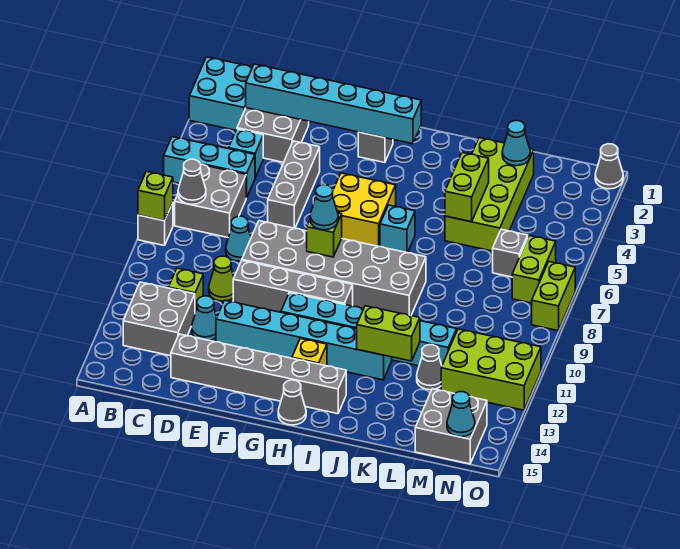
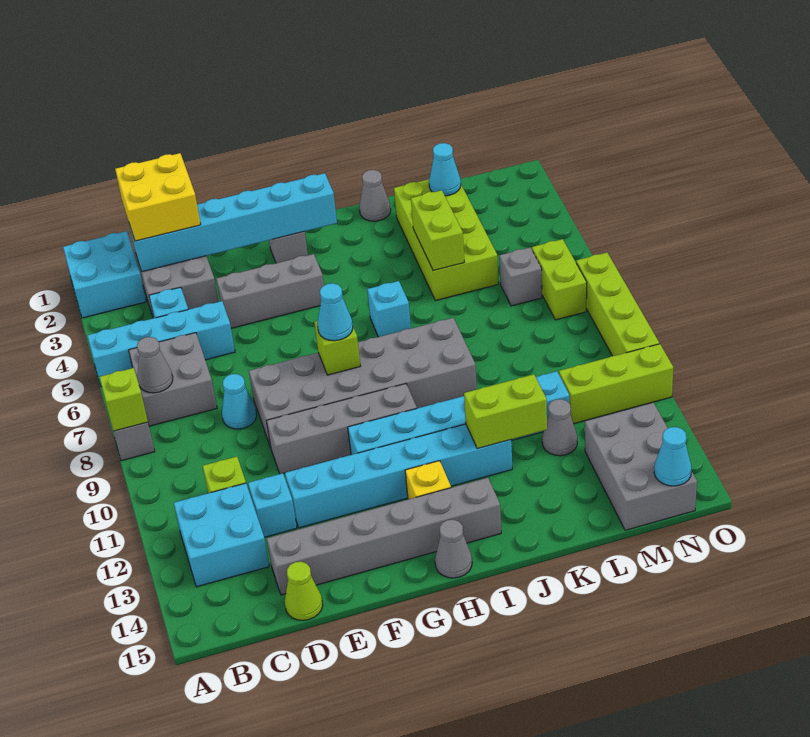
cyan 1x3 brick [164,137,255,198] -> cyan 1x4 brick [87,301,235,387]
grey 2x2 brick [123,282,195,356] -> cyan 2x2 brick [174,483,269,587]
lime 1x1 cone [209,256,234,301] -> lime 1x1 cone moved to [285,562,323,620]
cyan 1x1 cone [191,296,217,341] -> cyan 1x1 brick [248,473,297,537]
grey 1x3 brick [268,141,320,228] -> grey 1x3 brick turned to [216,254,324,328]
yellow 2x2 brick [333,173,396,247] -> yellow 2x2 brick moved to [115,153,201,241]
lime 2x3 brick [441,329,541,410] -> lime 1x3 brick [559,344,673,424]
grey 2x2 brick [415,389,487,464] -> grey 2x3 brick [585,403,697,530]
grey 1x1 cone [595,144,623,189] -> grey 1x1 cone moved to [359,170,391,221]
lime 1x2 brick [532,262,575,331] -> lime 1x4 brick [576,253,659,356]

